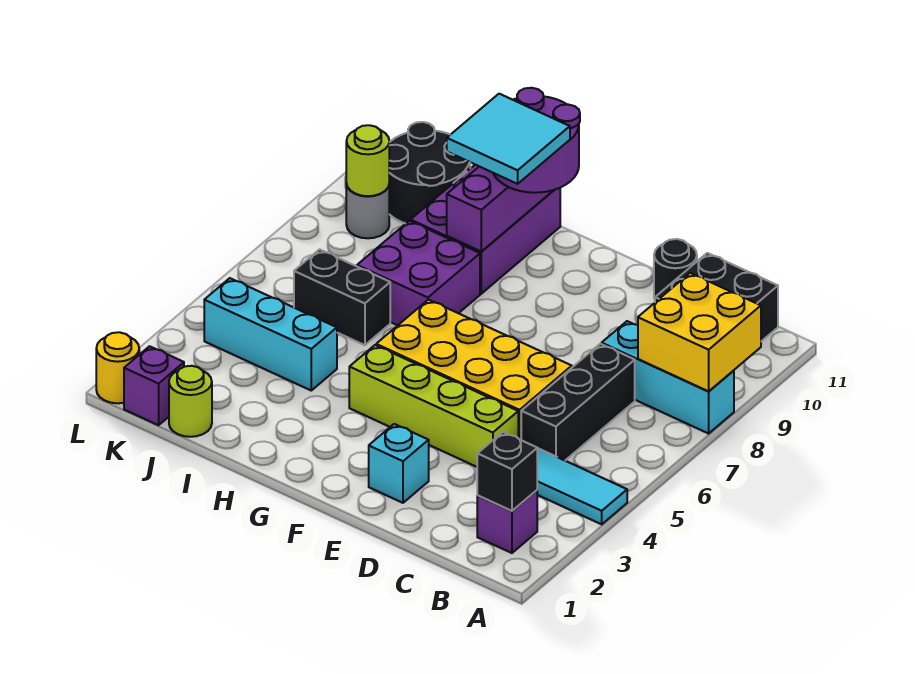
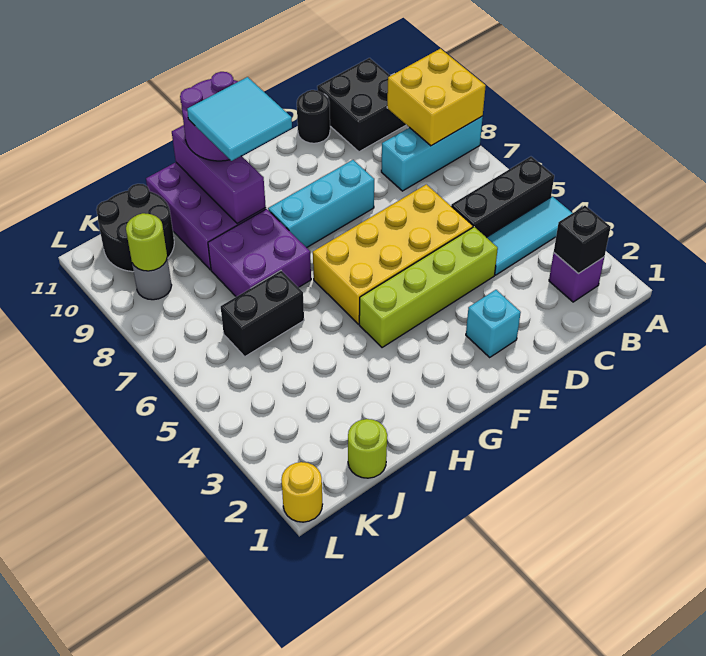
black 1x3 brick [521,344,635,460] -> black 1x3 brick turned to [451,157,554,237]
cyan 1x3 brick [204,278,337,390] -> cyan 1x3 brick moved to [268,160,374,248]
purple 1x1 brick [124,346,184,425] -> none

